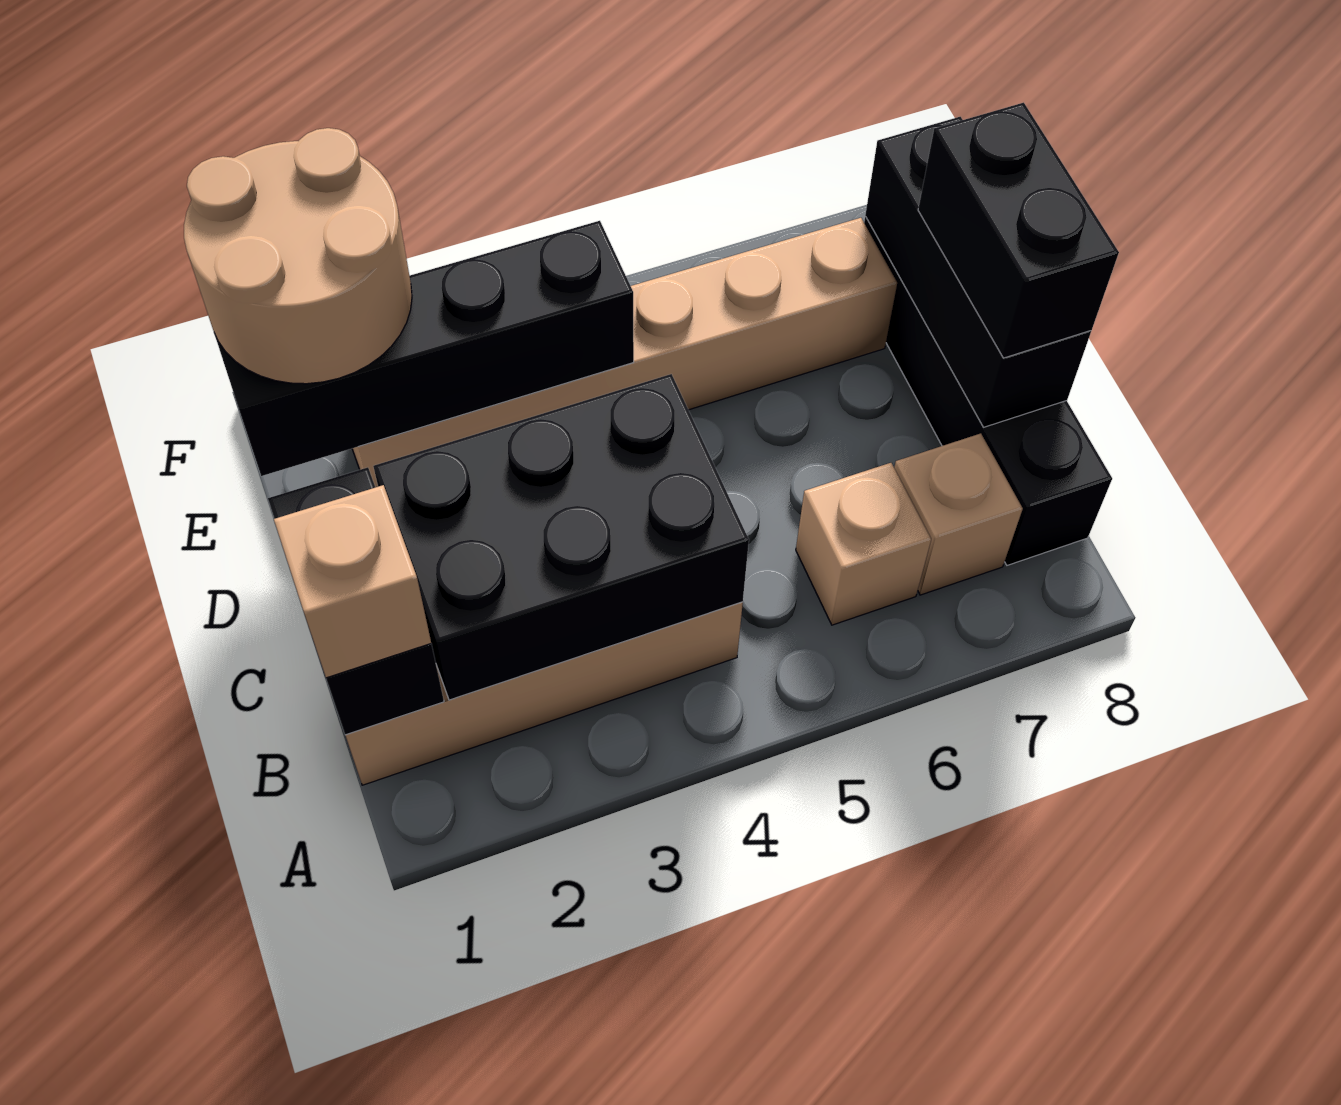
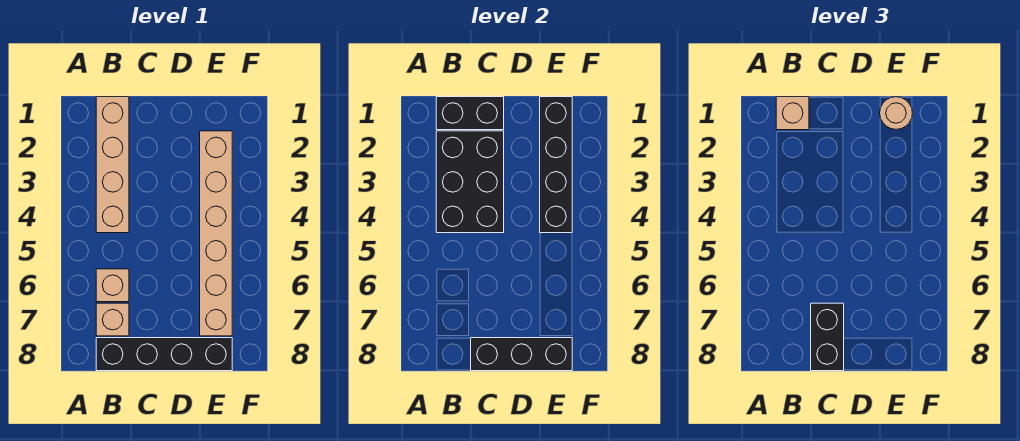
black 1x2 brick [918,103,1119,358] -> black 1x2 brick turned to [811,303,844,371]
tan 2x2 round brick [184,128,412,384] -> tan 1x1 round brick [880,97,912,129]

